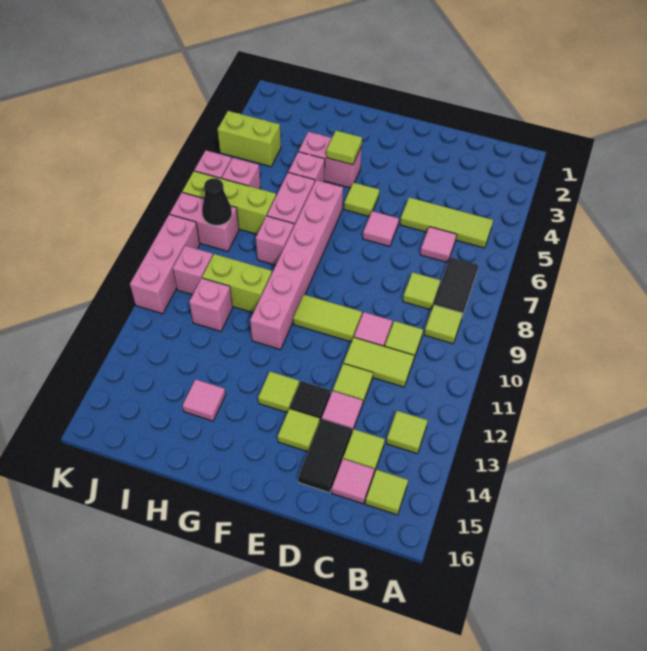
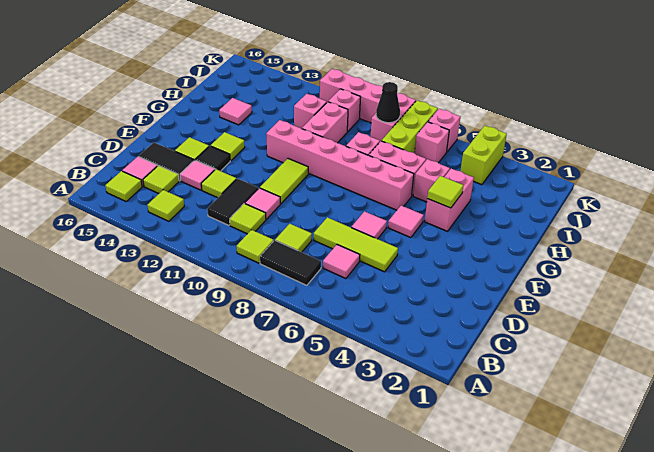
lime 1x3 tile [400,197,493,248] -> lime 1x3 tile turned to [314,217,398,272]
lime 1x2 tile [344,338,414,387] -> black 1x2 tile [207,179,258,225]
lime 1x1 tile [344,182,379,217] -> pink 1x1 tile [388,206,424,238]
lime 1x2 brick [202,254,272,313] -> pink 1x2 brick [302,102,348,143]

